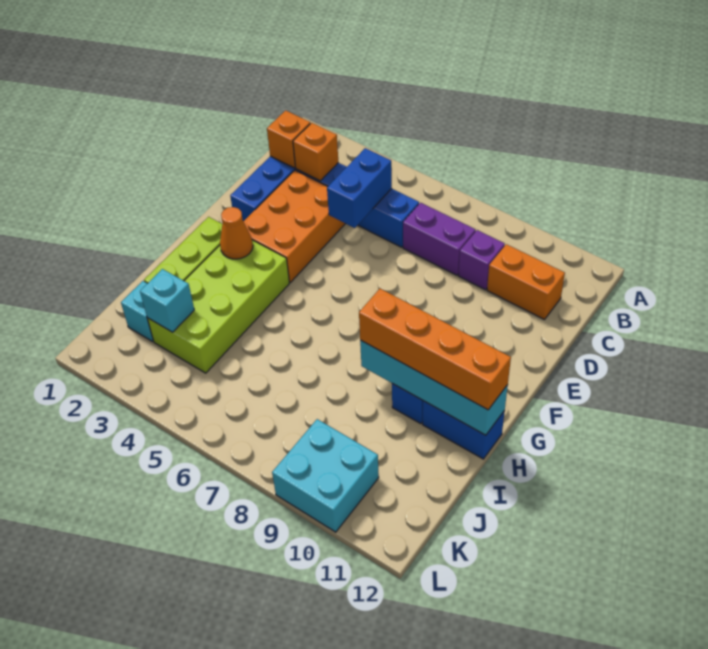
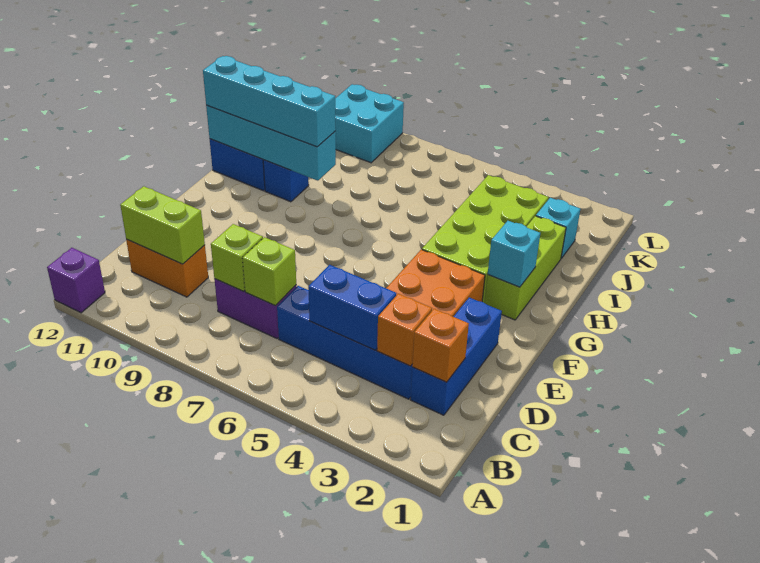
blue 1x2 brick [327,148,392,228] -> blue 1x2 brick turned to [308,265,396,350]
none -> lime 1x1 brick [242,237,296,306]
none -> lime 1x1 brick [211,224,263,291]
purple 1x1 brick [458,230,505,290] -> purple 1x1 brick moved to [47,248,105,313]
none -> lime 1x2 brick [120,186,205,264]
orange 1x1 cone [220,207,253,259] -> none
orange 1x4 brick [359,288,511,410] -> cyan 1x4 brick [203,56,336,147]
cyan 1x1 brick [140,269,194,332] -> cyan 1x1 brick moved to [488,221,540,287]

